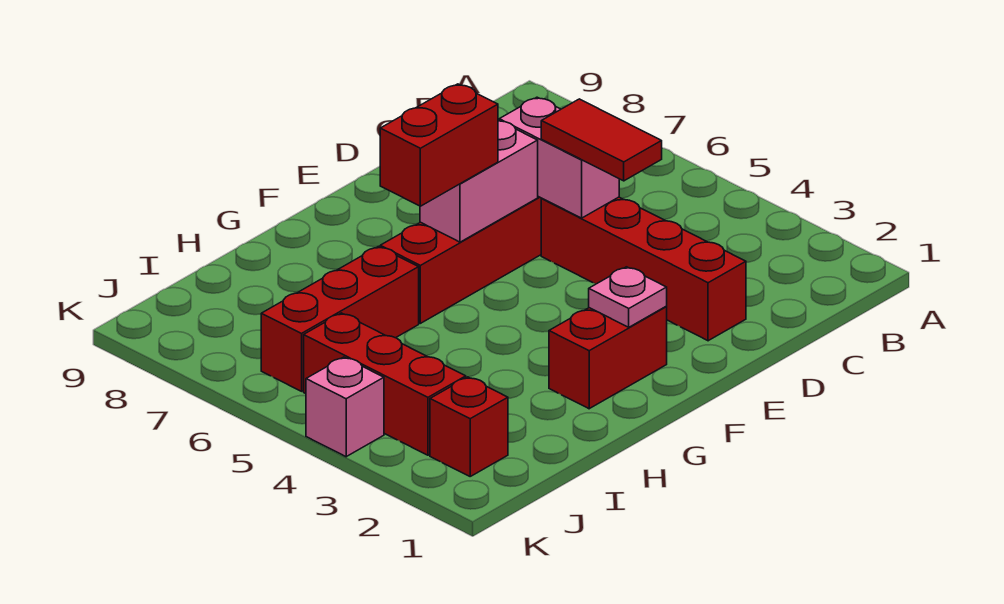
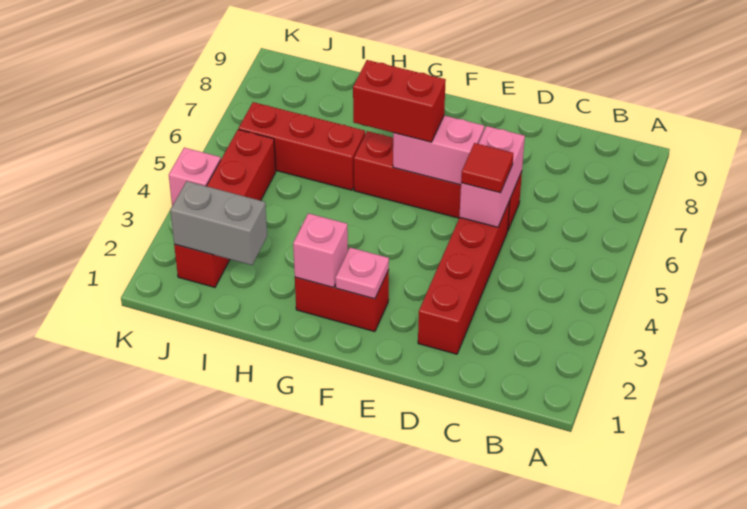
red 1x2 tile [541,99,662,181] -> red 1x1 tile [461,143,513,193]
none -> pink 1x1 brick [293,213,348,287]
none -> grey 1x2 brick [170,181,267,265]

